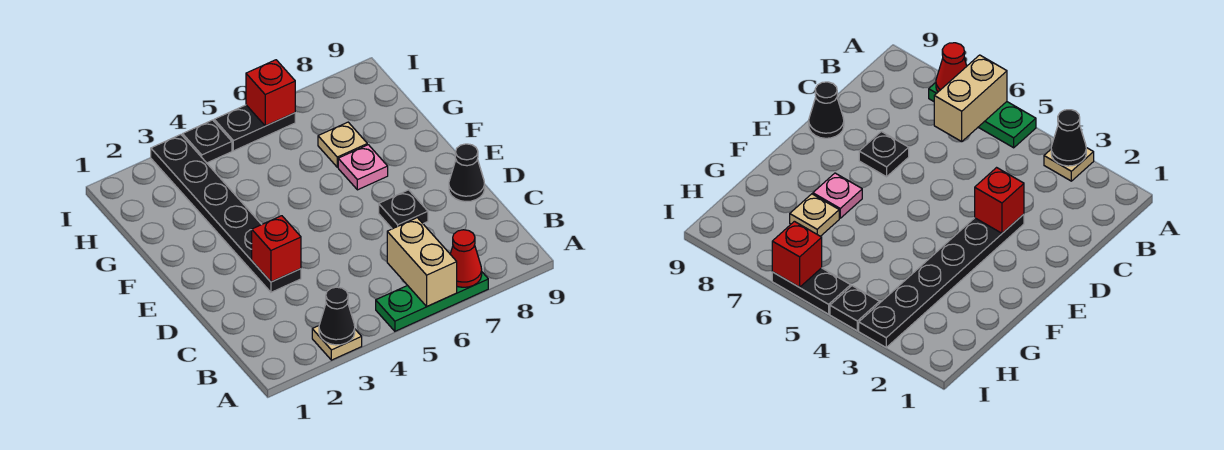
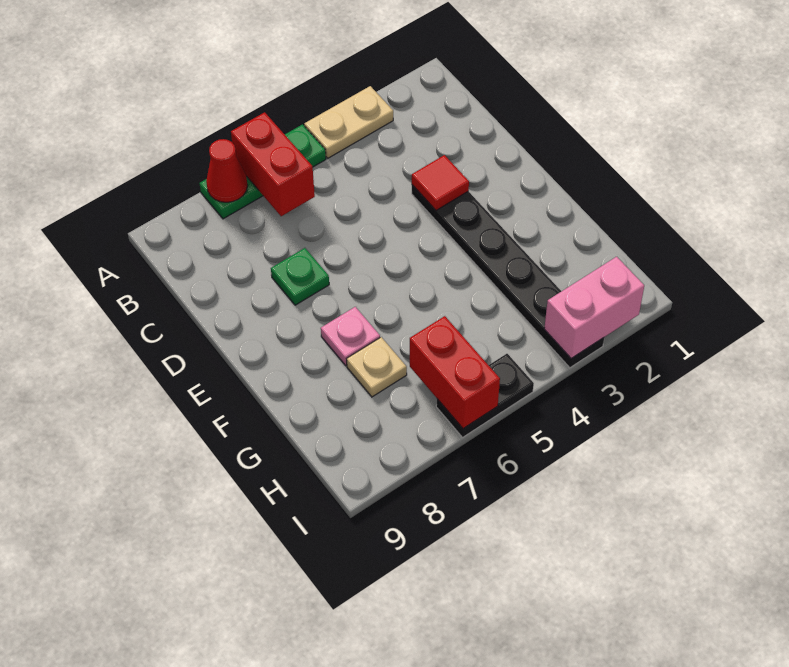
tan 1x1 plate [312,326,362,360] -> tan 1x2 plate [304,86,393,158]
black 1x1 cone [319,287,355,345] -> none
tan 1x2 brick [387,218,457,306] -> red 1x2 brick [231,112,315,216]
red 1x1 brick [252,216,301,282] -> red 1x1 tile [412,155,469,210]
black 1x1 plate [379,190,428,229] -> green 1x1 plate [271,248,329,305]
black 1x1 cone [449,144,485,202] -> none
none -> pink 1x2 brick [544,257,644,358]
black 1x1 plate [183,120,232,163] -> none
red 1x1 brick [246,60,295,126] -> red 1x2 brick [410,316,500,429]

